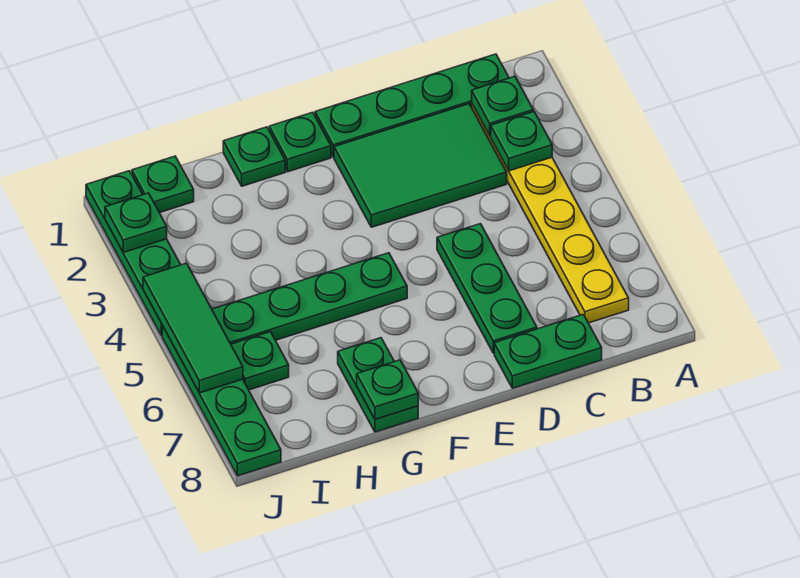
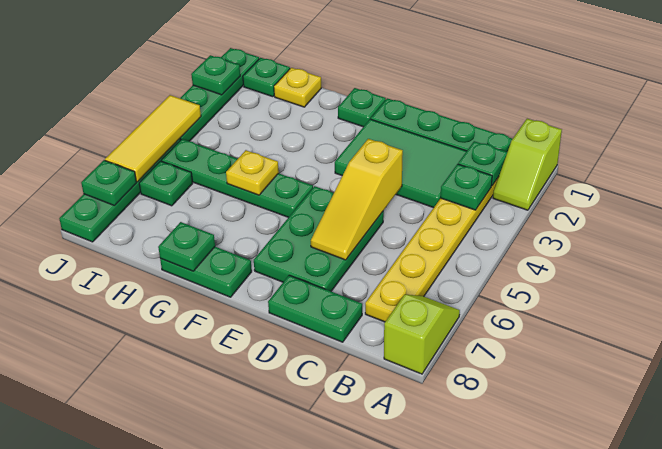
none -> lime 1x2 slope [493,119,562,210]
none -> lime 1x2 slope [384,295,460,374]
none -> yellow 1x3 slope [311,139,403,260]
green 1x3 plate [437,224,537,353] -> green 2x3 plate [254,186,384,291]
green 1x1 plate [223,127,285,186] -> green 1x1 plate moved to [81,160,136,206]
none -> yellow 1x1 plate [226,150,279,195]
green 1x2 plate [338,338,418,432] -> green 1x2 plate turned to [160,247,252,297]
none -> yellow 1x1 plate [274,68,321,107]
green 1x3 tile [143,263,243,393] -> yellow 1x3 tile [105,95,201,182]

